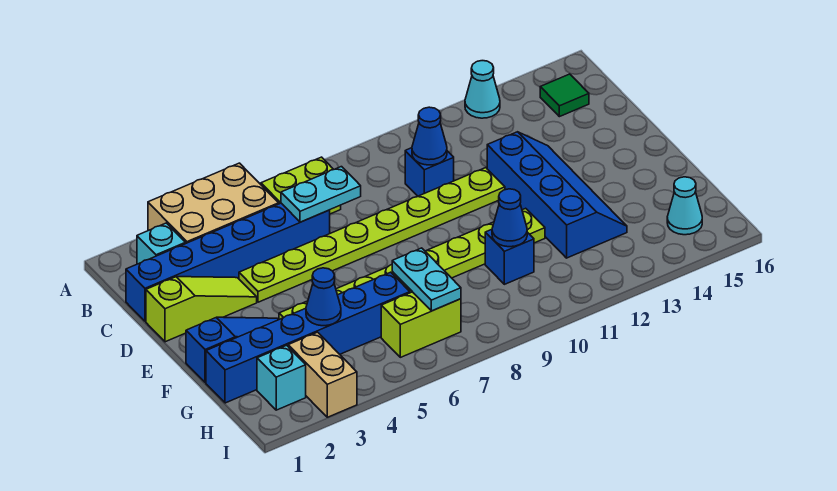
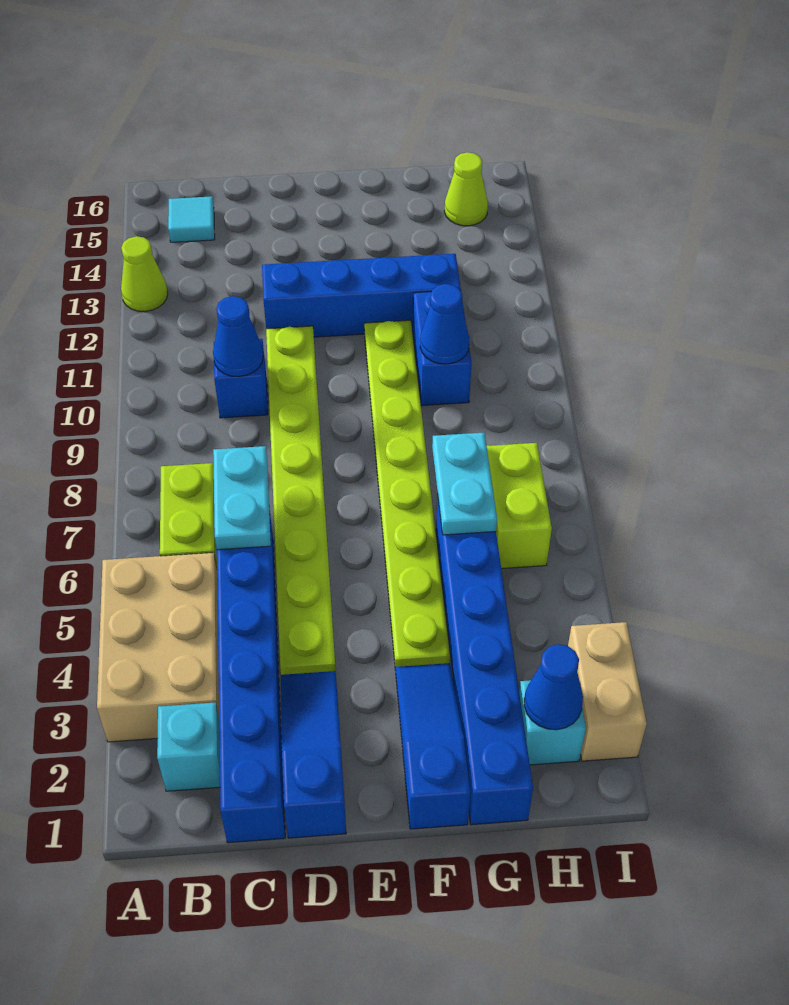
cyan 1x1 cone [465,61,500,118] -> lime 1x1 cone [121,236,168,311]
green 1x1 tile [540,74,589,117] -> cyan 1x1 tile [168,196,215,242]
lime 1x3 slope [146,277,257,342] -> blue 1x3 slope [281,671,346,838]
blue 1x1 cone [306,268,341,326] -> blue 1x1 cone moved to [524,644,583,730]
cyan 1x2 plate [392,248,461,311] -> cyan 1x2 plate turned to [432,433,497,535]
blue 1x1 brick [485,229,534,284] -> blue 1x2 brick [413,290,471,406]
tan 1x2 brick [288,332,357,417] -> tan 1x2 brick turned to [568,622,647,761]
cyan 1x1 cone [667,177,702,235] -> lime 1x1 cone [444,152,488,226]

